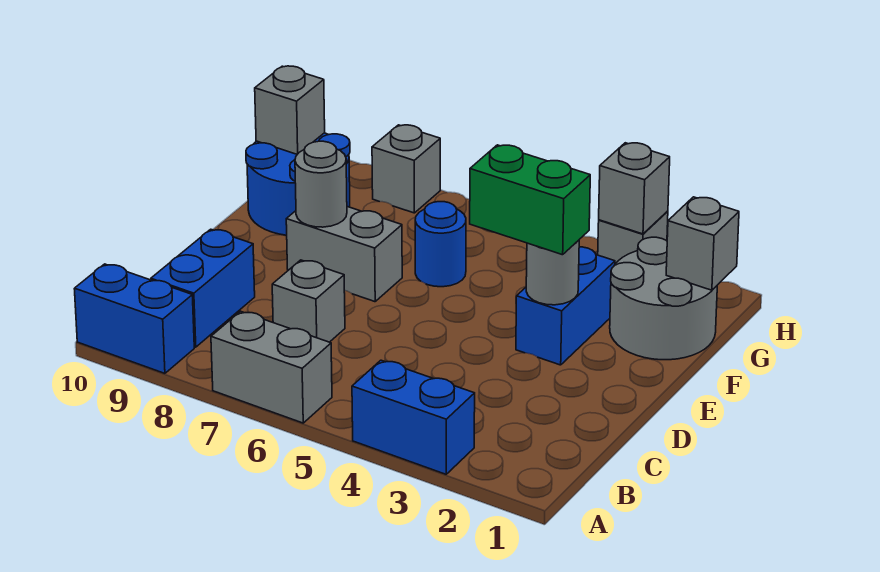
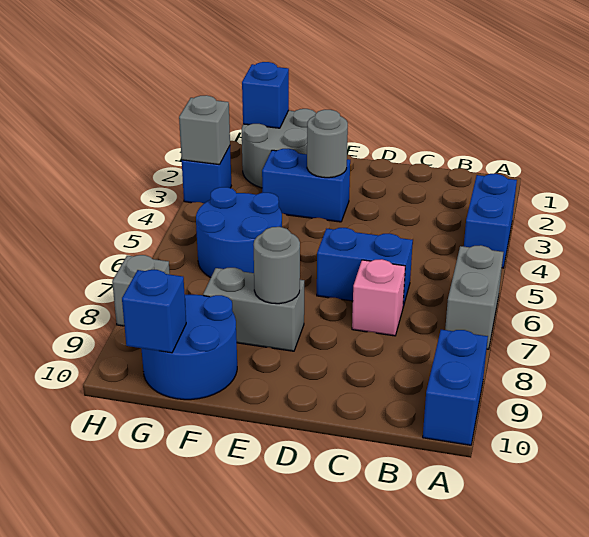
blue 1x2 brick [151,229,255,347] -> blue 1x2 brick moved to [317,228,413,307]
grey 1x1 brick [272,260,345,342] -> pink 1x1 brick [352,259,405,336]
green 1x2 brick [470,145,590,255] -> none
grey 1x2 brick [286,207,402,302] -> grey 1x2 brick turned to [203,268,304,351]
blue 1x1 round brick [415,202,466,287] -> blue 2x2 round brick [196,187,282,278]
grey 1x1 brick [666,197,739,290] -> blue 1x1 brick [242,62,289,128]
grey 1x1 brick [255,66,325,154] -> blue 1x1 brick [122,270,186,353]
grey 1x1 brick [598,211,668,264] -> blue 1x1 brick [182,146,231,203]

